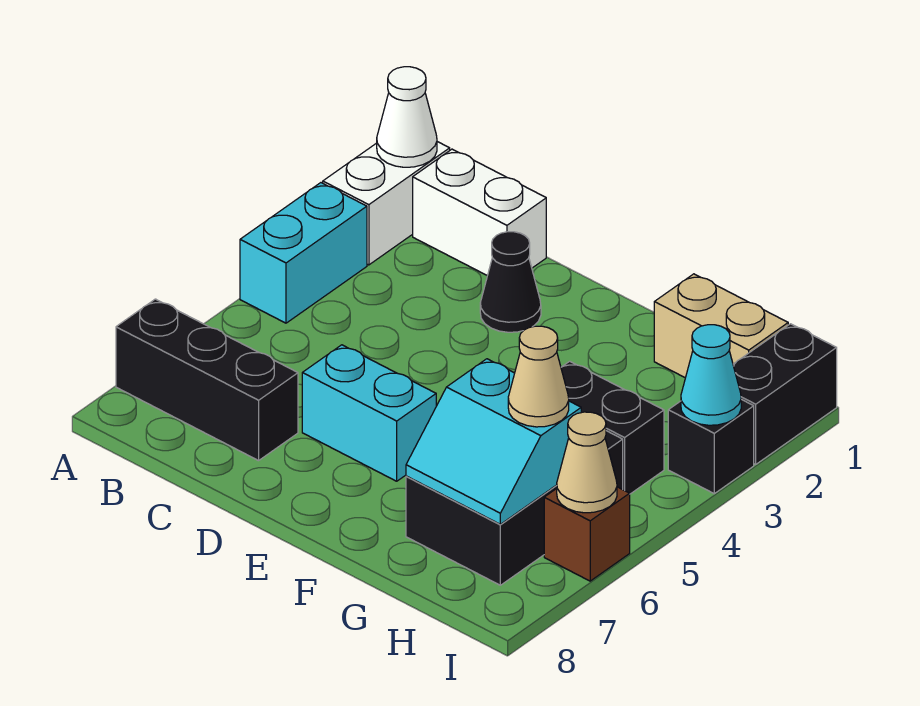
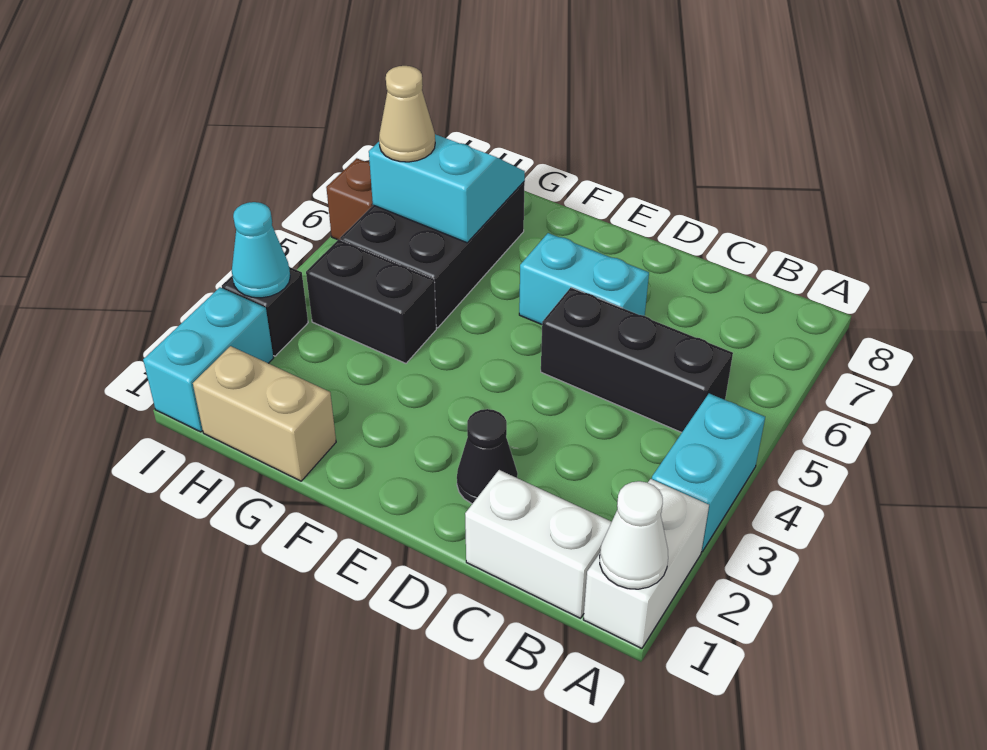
black 1x3 brick [116,299,298,461] -> black 1x3 brick moved to [541,288,733,433]
black 1x2 brick [733,324,837,464] -> cyan 1x2 brick [143,287,273,432]
tan 1x1 cone [557,412,617,513] -> none

